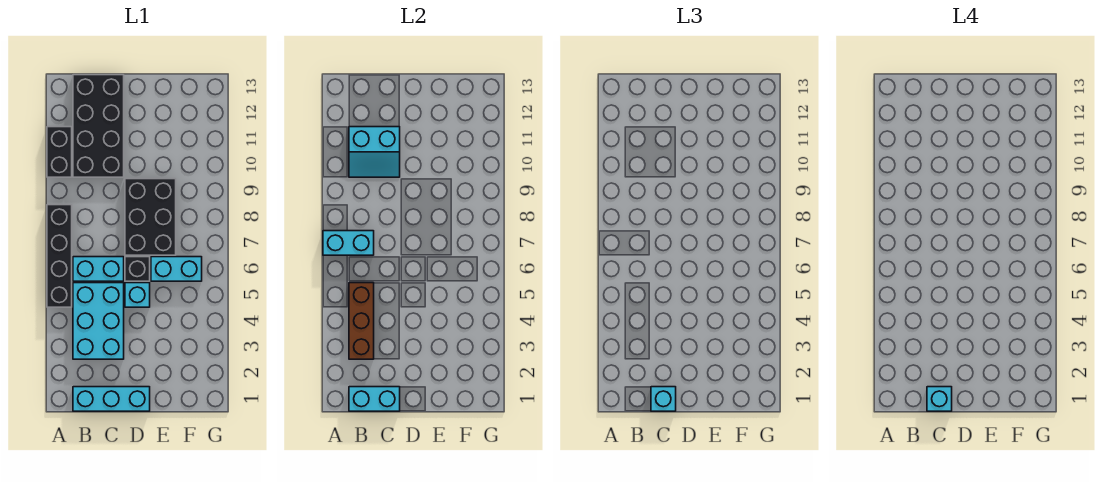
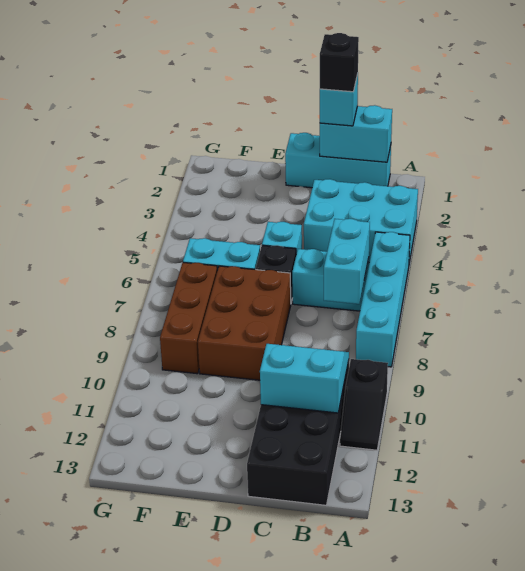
black 1x4 brick [47,205,72,307] -> cyan 1x4 brick [356,232,410,367]
cyan 1x2 brick [323,231,374,255] -> cyan 1x2 brick turned to [324,219,370,304]
black 1x2 brick [47,127,72,177] -> black 1x2 slope [340,359,388,450]
cyan 2x3 brick [73,283,124,359] -> cyan 2x3 brick turned to [304,179,418,263]
brown 1x3 brick [349,283,374,359] -> brown 1x3 brick moved to [160,262,217,374]
cyan 1x1 brick [927,387,952,411] -> black 1x1 brick [320,33,359,92]
black 2x3 brick [125,179,176,255] -> brown 2x3 brick [198,266,291,380]

